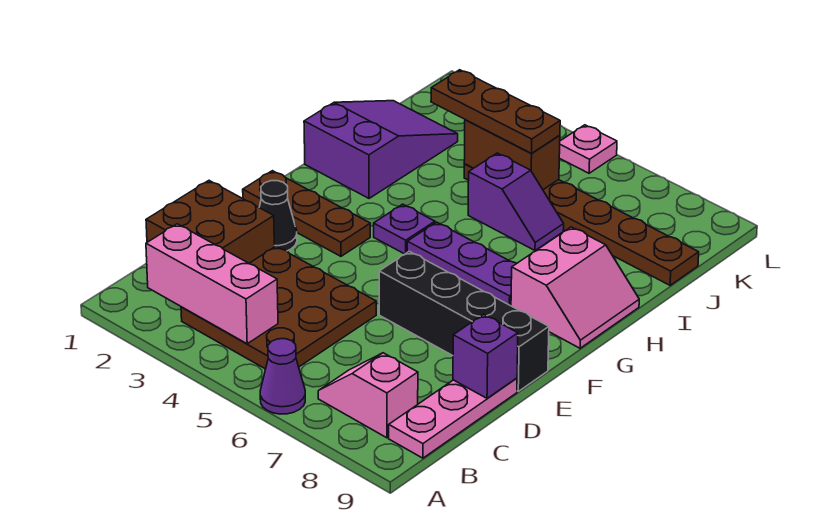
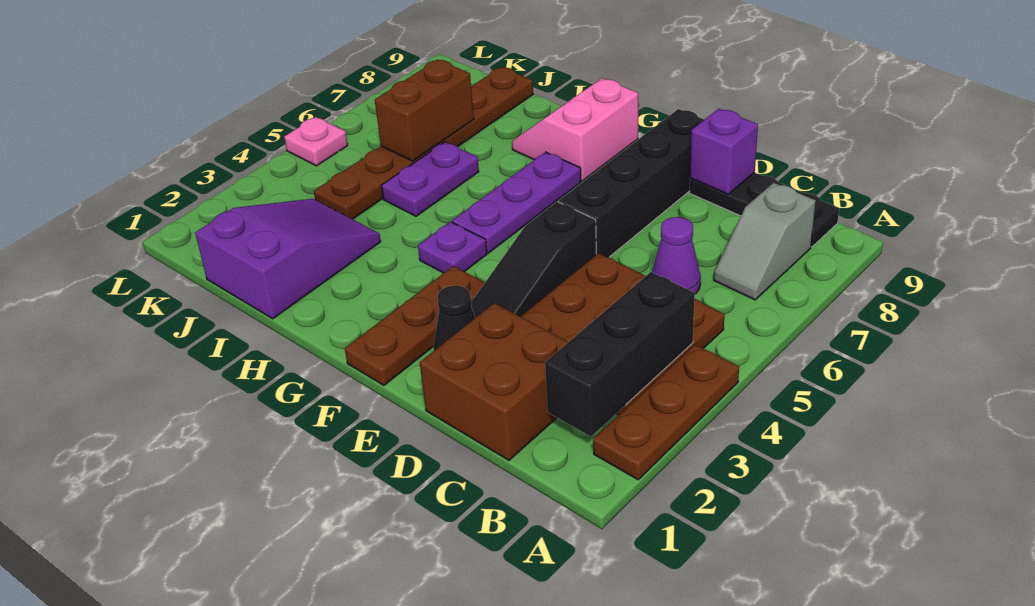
purple 1x1 cone [260,339,305,414] -> purple 1x1 cone moved to [652,217,701,294]
pink 1x3 brick [146,224,278,344] -> black 1x3 brick [545,272,695,437]
pink 1x2 slope [318,353,418,438] -> grey 1x2 slope [714,183,816,300]
pink 1x3 plate [389,378,517,458] -> black 1x3 plate [689,173,839,247]
none -> black 1x3 slope [471,202,596,318]
pink 2x2 slope [511,227,639,348] -> pink 2x2 slope turned to [512,78,638,181]
purple 2x3 slope [304,101,458,198] -> purple 2x3 slope turned to [195,199,381,319]
purple 1x2 slope [468,153,564,250] -> purple 1x2 plate [381,142,479,216]
brown 1x3 plate [431,70,560,153] -> brown 1x3 plate moved to [593,345,739,480]
brown 1x2 brick [464,120,560,190] -> brown 1x2 brick moved to [375,60,474,161]

